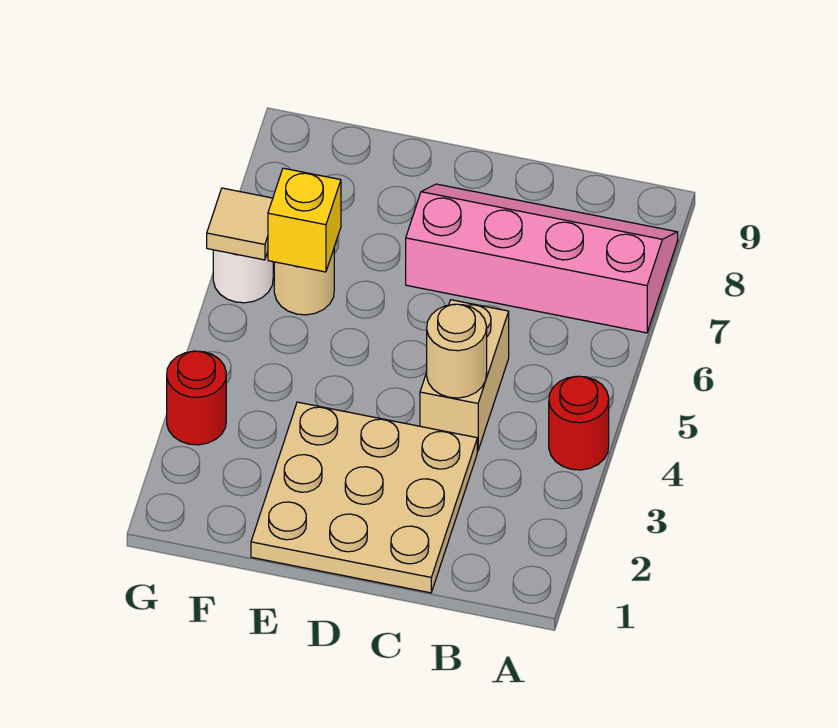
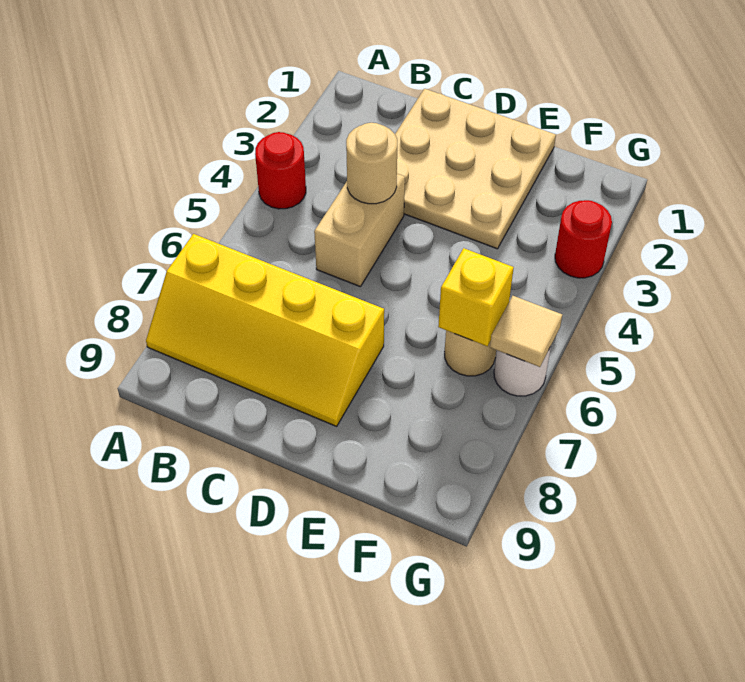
pink 2x4 slope [406,184,678,333] -> yellow 2x4 slope [146,234,384,426]

